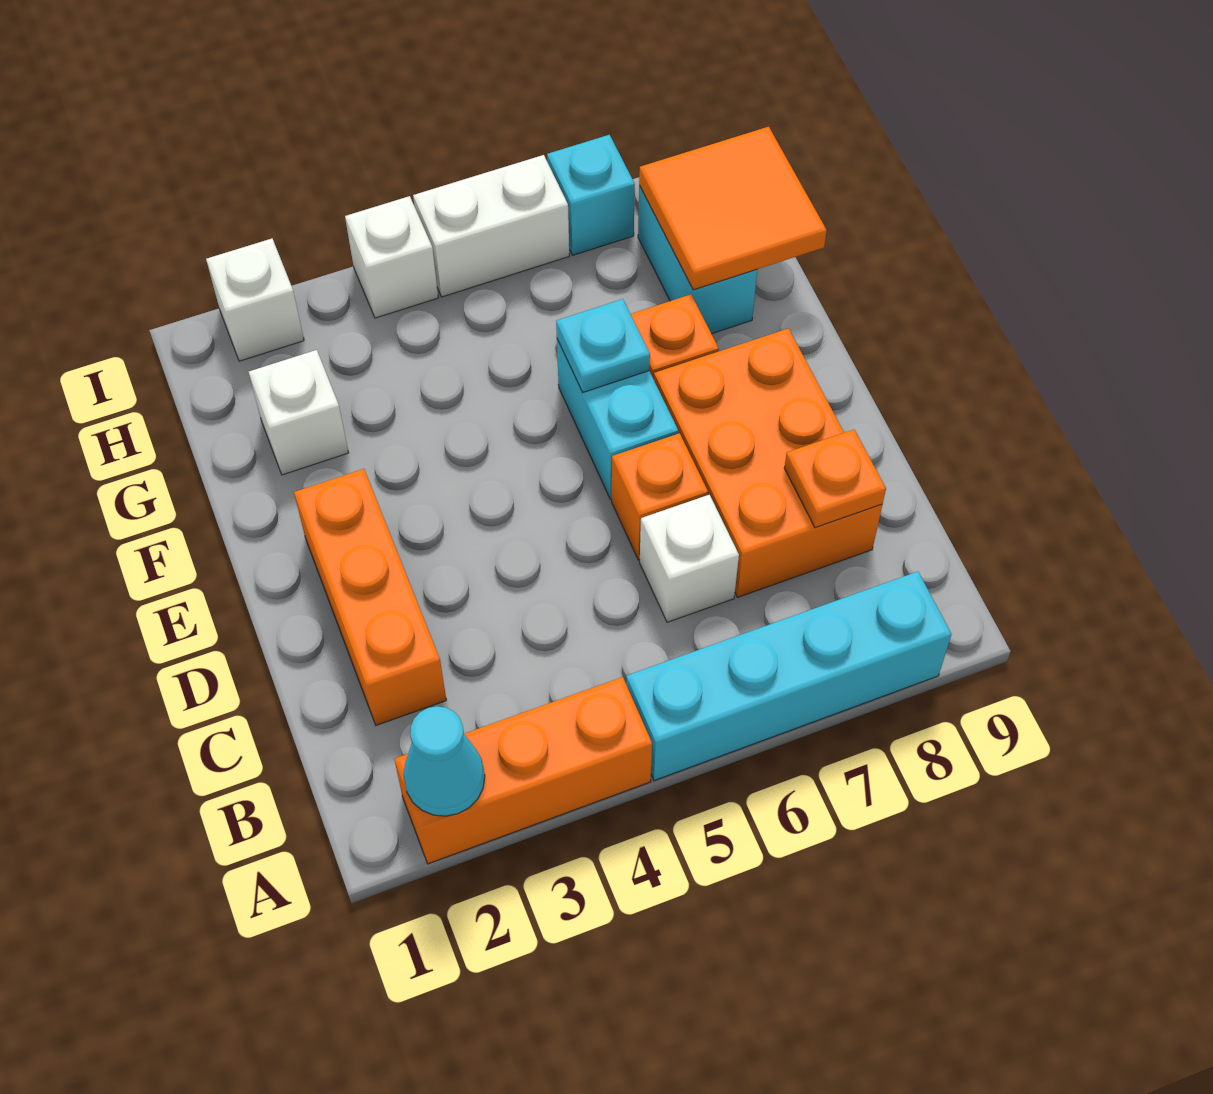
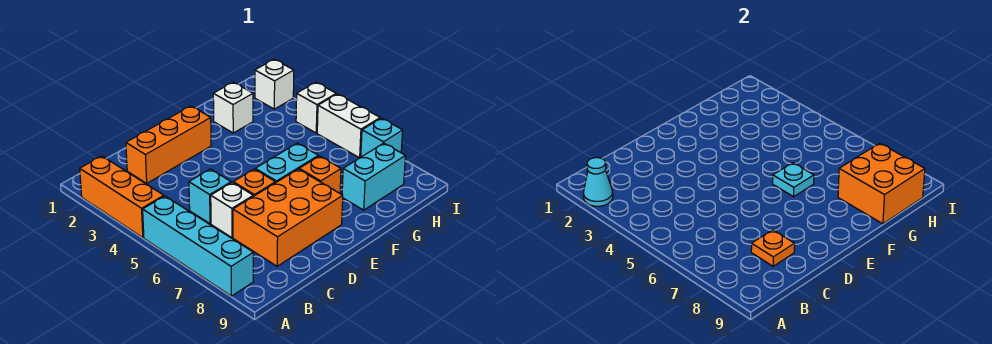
none -> cyan 1x1 brick [189,169,231,224]
orange 2x2 tile [639,127,827,290] -> orange 2x2 brick [838,143,925,224]

